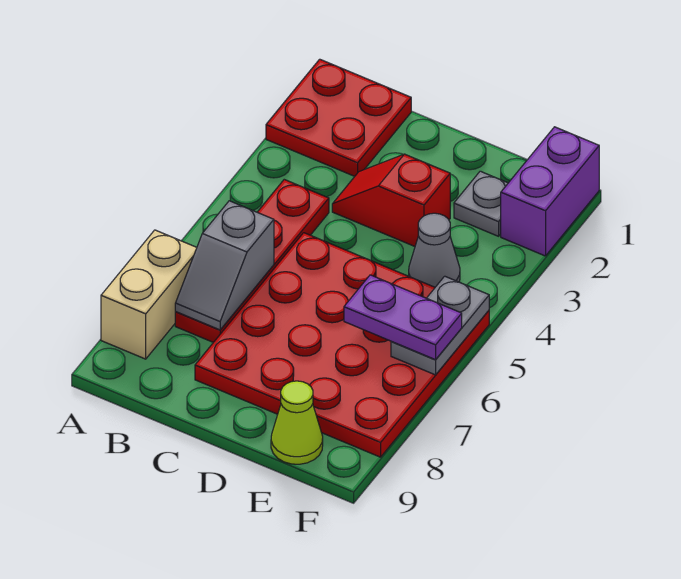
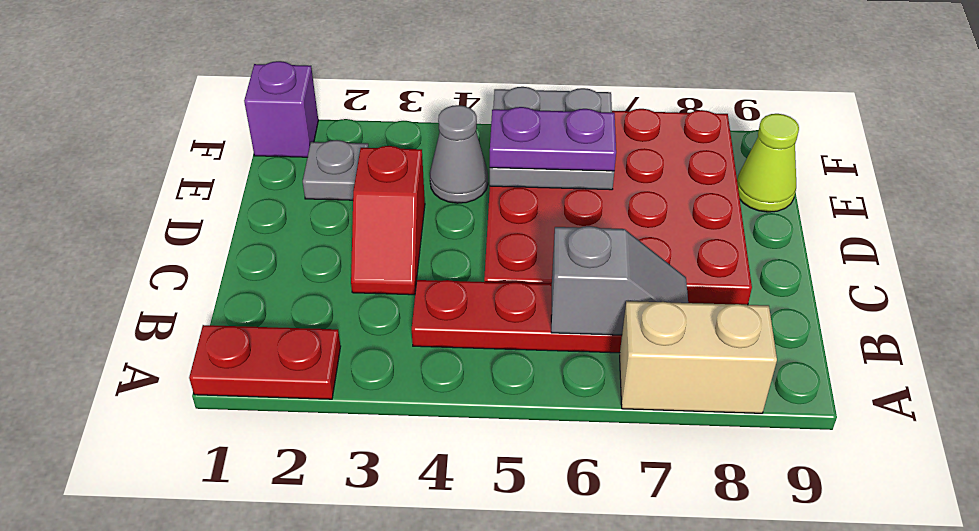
red 2x2 plate [266,59,411,176] -> red 1x2 plate [189,325,341,399]
purple 1x2 plate [344,275,462,360] -> purple 1x2 plate turned to [490,107,616,171]
purple 1x2 brick [501,127,599,256] -> purple 1x1 brick [244,61,318,157]
grey 1x2 plate [391,276,489,375] -> grey 2x2 plate [490,87,614,190]

